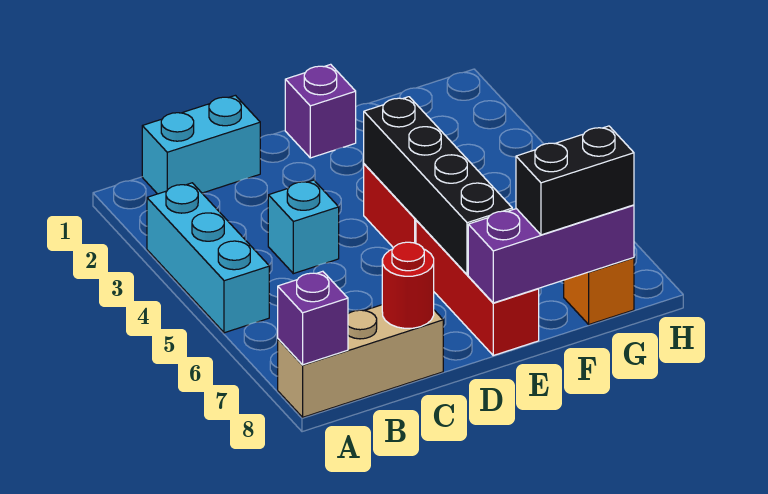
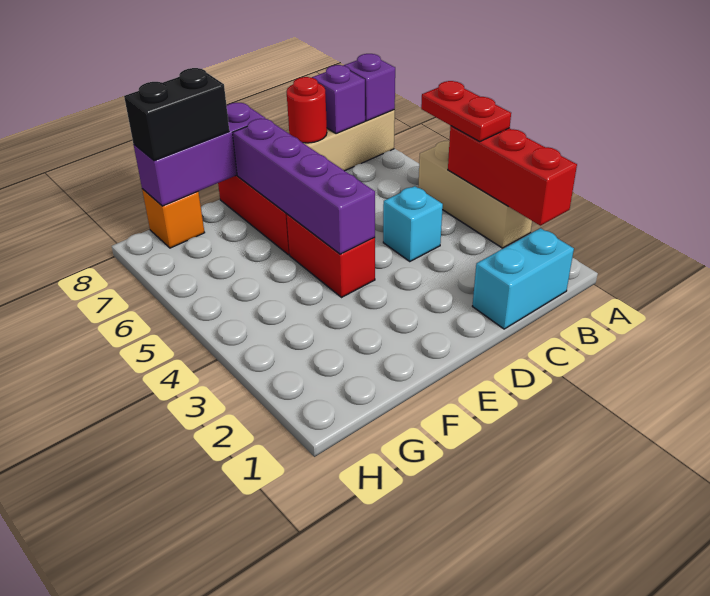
none -> red 1x3 brick [448,126,577,226]
cyan 1x3 brick [147,183,269,333] -> tan 1x3 brick [418,141,532,248]
none -> red 1x2 plate [421,81,511,142]
purple 1x1 brick [285,64,356,158] -> purple 1x1 brick moved to [312,65,365,134]
black 1x4 brick [364,97,512,275] -> purple 1x4 brick [233,119,375,254]

